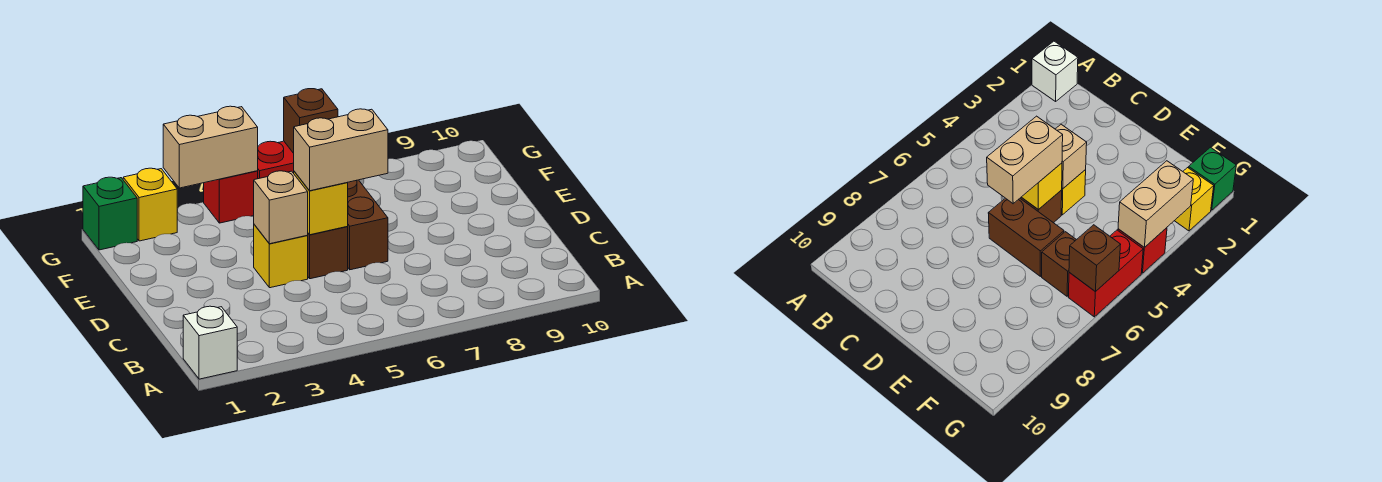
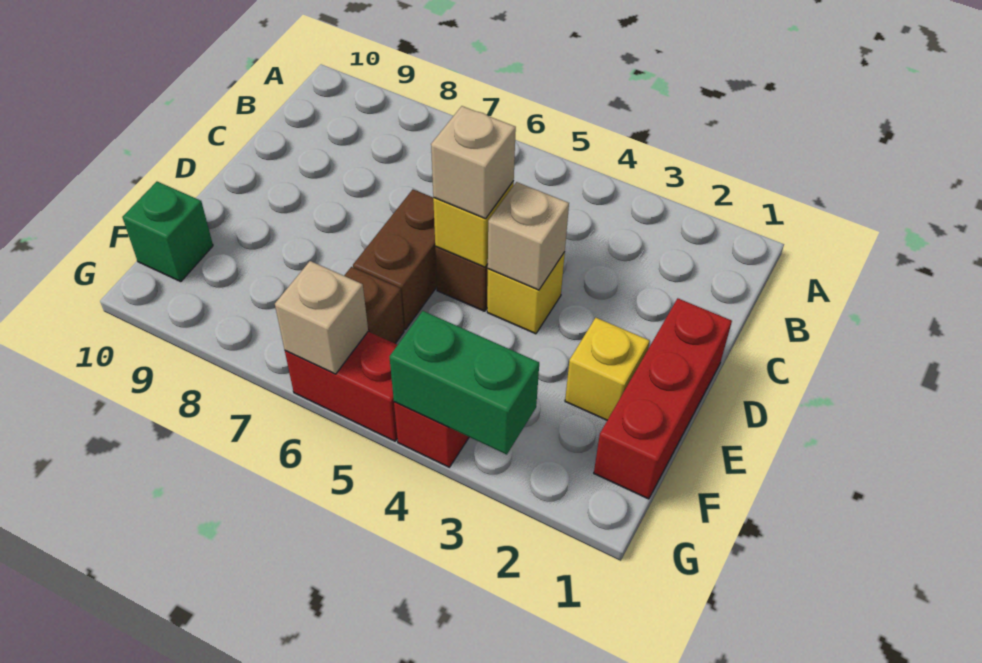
white 1x1 brick [183,306,237,379] -> none
none -> red 1x3 brick [594,298,732,499]
tan 1x2 brick [294,109,388,191] -> tan 1x1 brick [431,106,516,219]
green 1x1 brick [83,177,137,250] -> green 1x1 brick moved to [122,182,213,282]
yellow 1x1 brick [123,168,177,241] -> yellow 1x1 brick moved to [565,318,650,420]
tan 1x2 brick [163,106,258,188] -> green 1x2 brick [390,311,539,454]
brown 1x1 brick [284,89,338,153] -> tan 1x1 brick [275,261,368,374]

